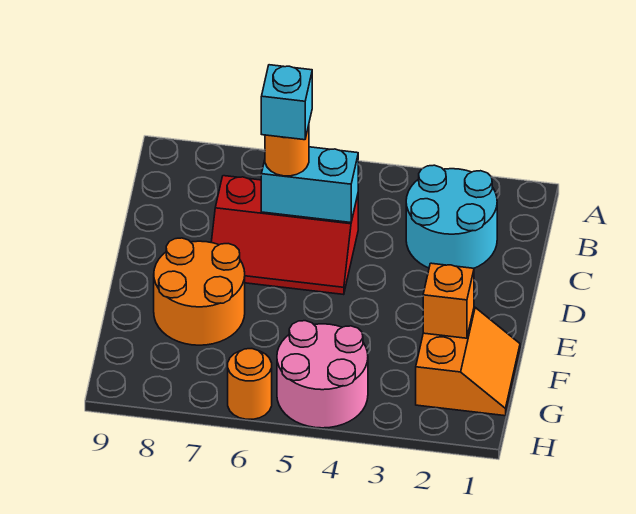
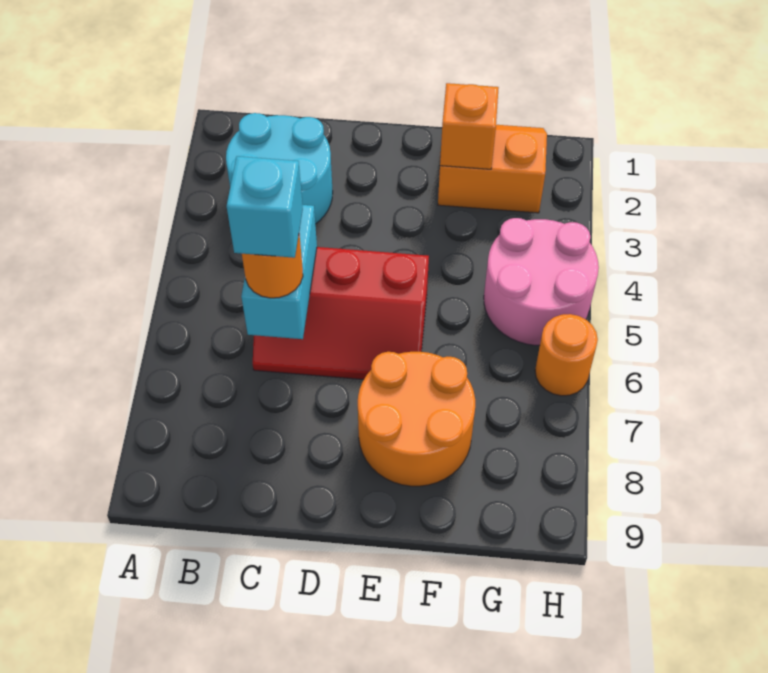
red 2x3 slope [211,176,358,295] -> red 2x3 slope turned to [253,247,429,379]

